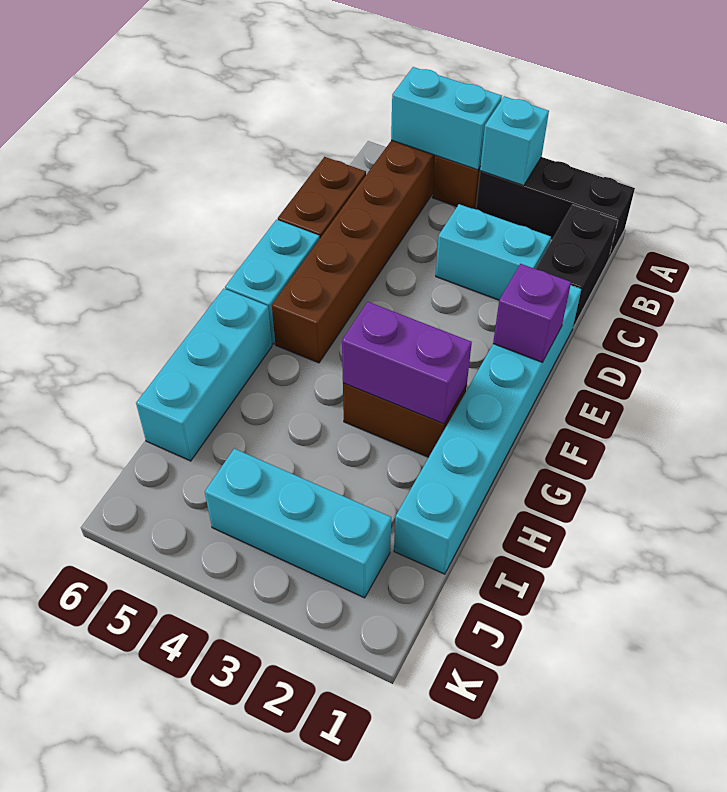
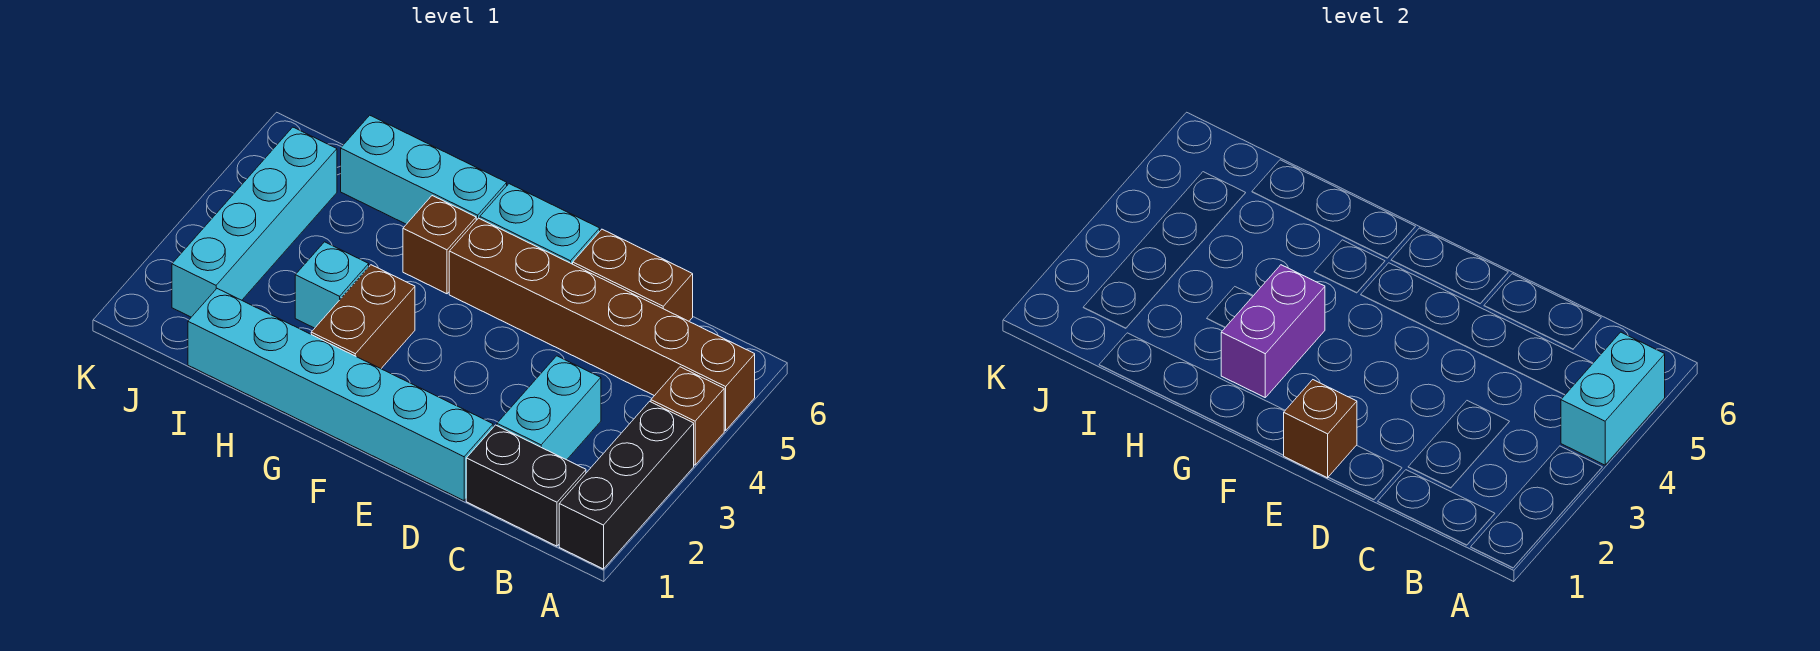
cyan 1x1 brick [480,96,549,186] -> cyan 1x1 brick moved to [295,242,369,328]
purple 1x1 brick [493,264,571,362] -> brown 1x1 brick [1284,380,1357,478]
none -> brown 1x1 brick [403,196,476,294]
cyan 1x3 brick [205,449,391,598] -> cyan 1x4 brick [172,127,337,317]

